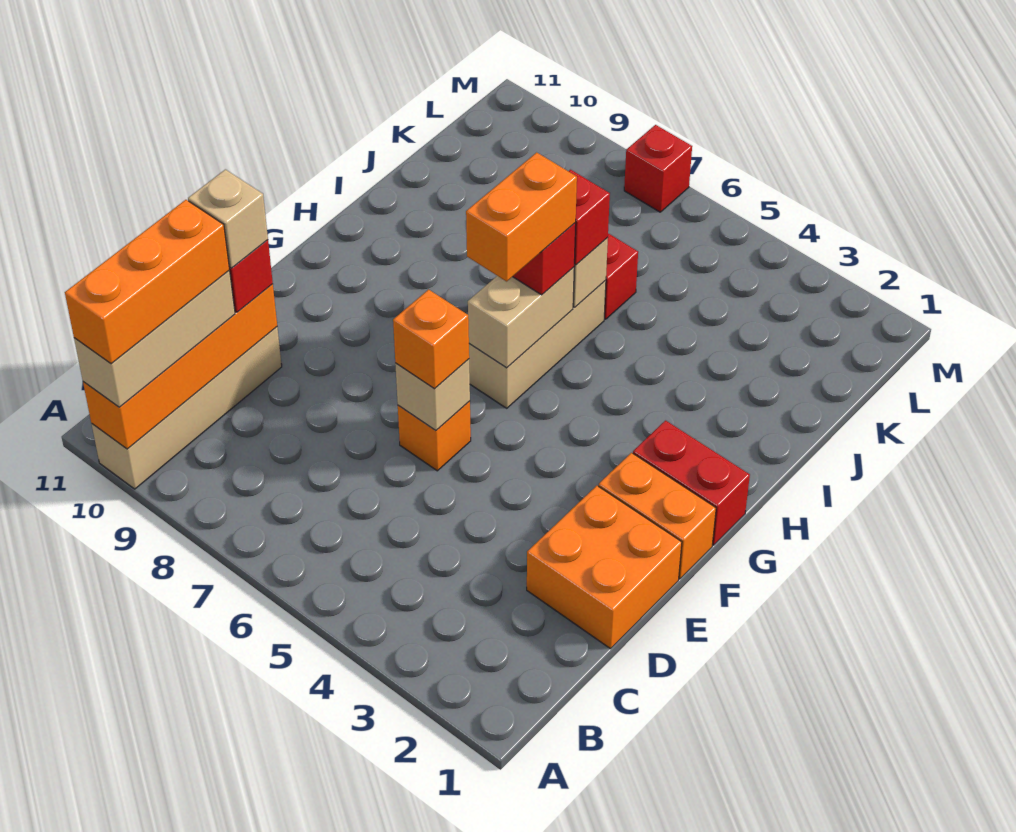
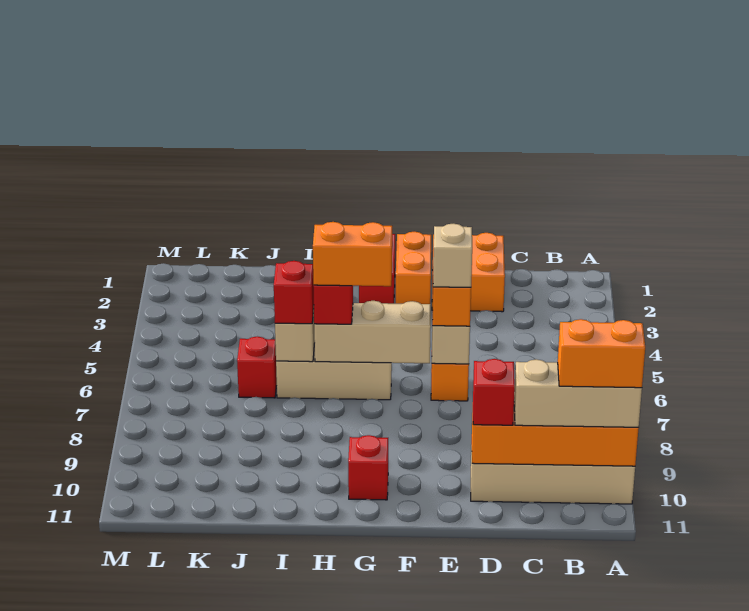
orange 1x3 brick [65,200,230,364] -> orange 1x2 brick [558,319,645,388]
tan 1x1 brick [188,169,268,268] -> tan 1x1 brick moved to [433,224,472,287]
tan 1x2 brick [468,267,574,368] -> tan 1x3 brick [314,301,431,363]
red 1x1 brick [624,125,692,212] -> red 1x1 brick moved to [348,435,388,500]

